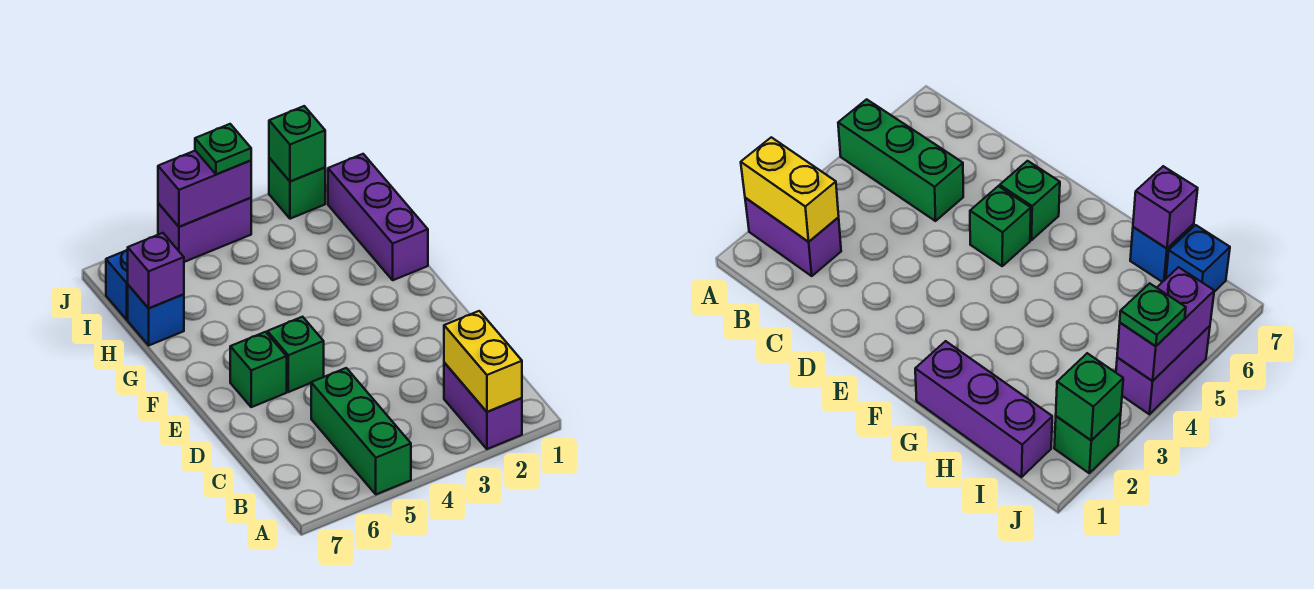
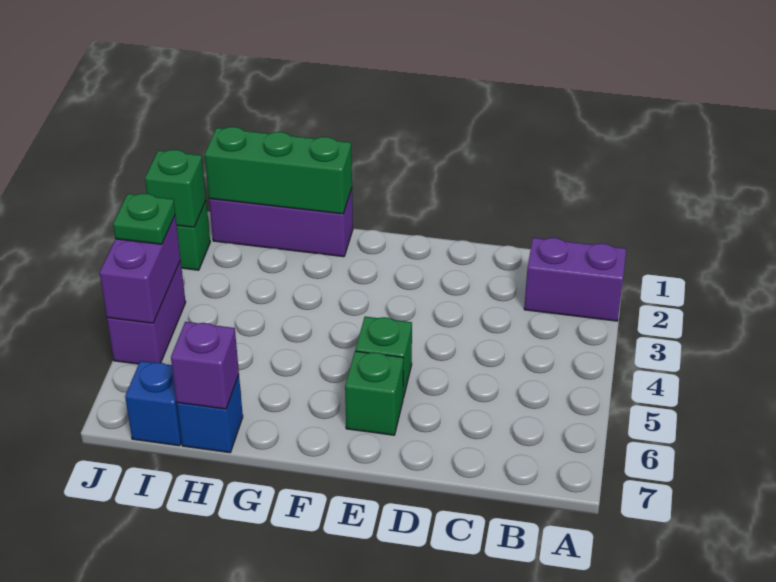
yellow 1x2 brick [444,311,522,412] -> none
green 1x3 brick [311,368,411,494] -> green 1x3 brick moved to [205,127,352,214]

